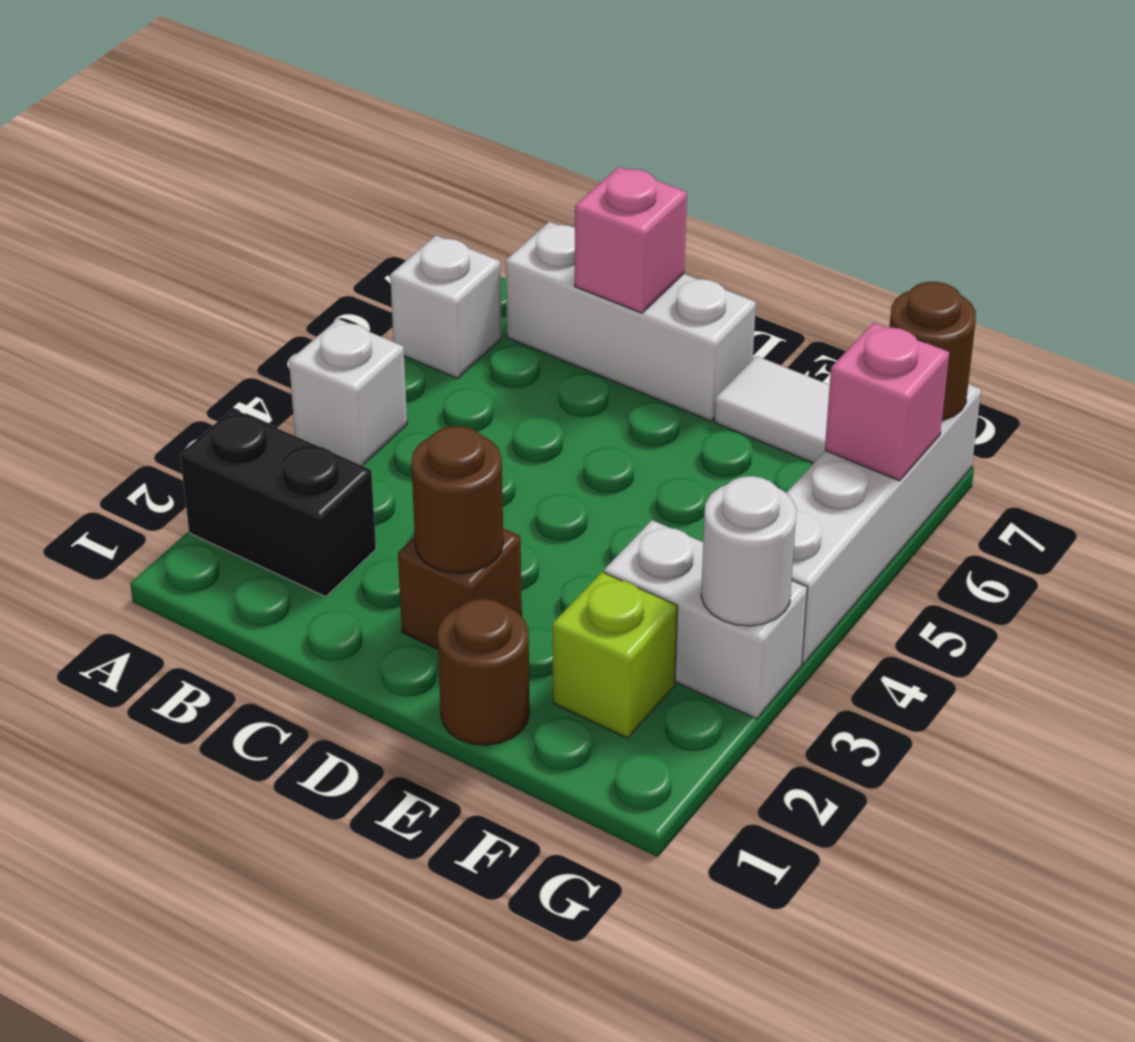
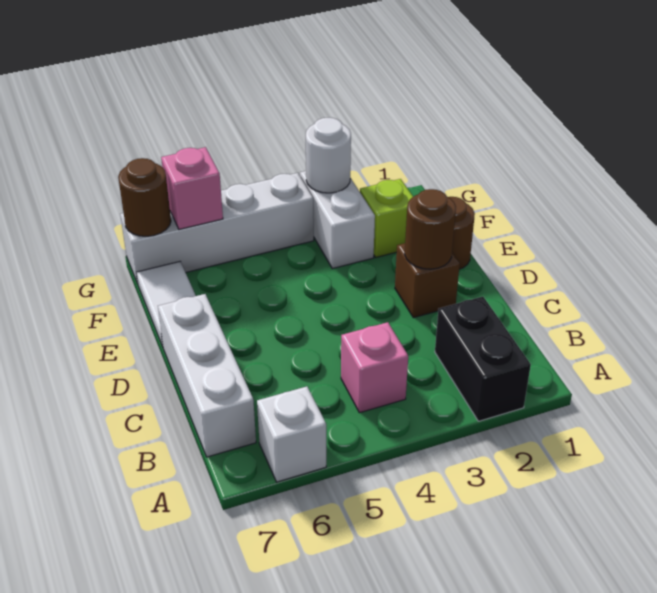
white 1x1 brick [289,319,407,465] -> none
pink 1x1 brick [575,167,687,313] -> pink 1x1 brick moved to [341,322,408,413]

